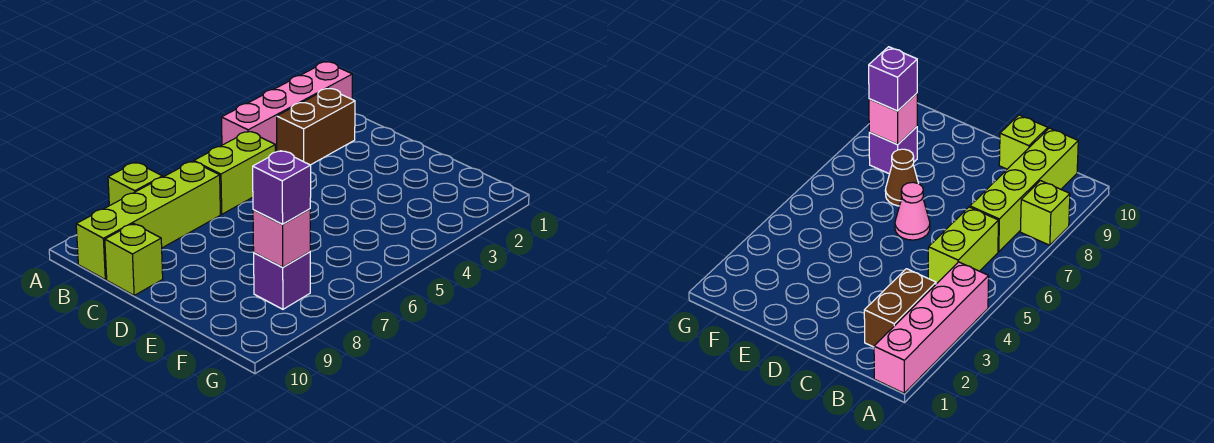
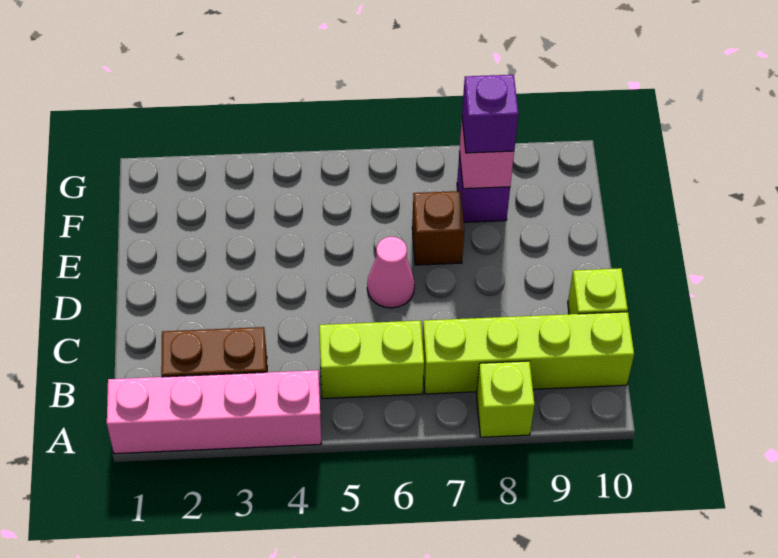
brown 1x1 cone [885,149,919,206] -> brown 1x1 brick [412,191,464,265]

